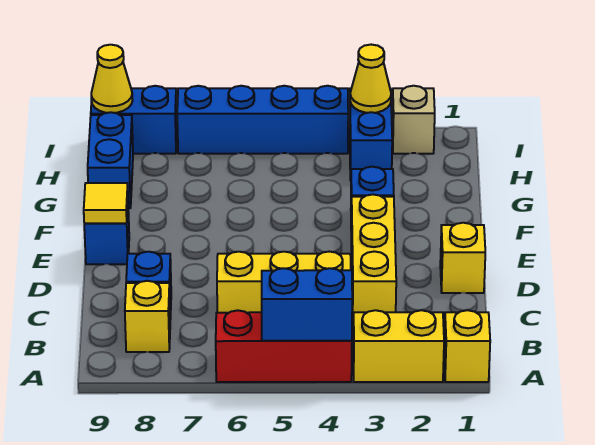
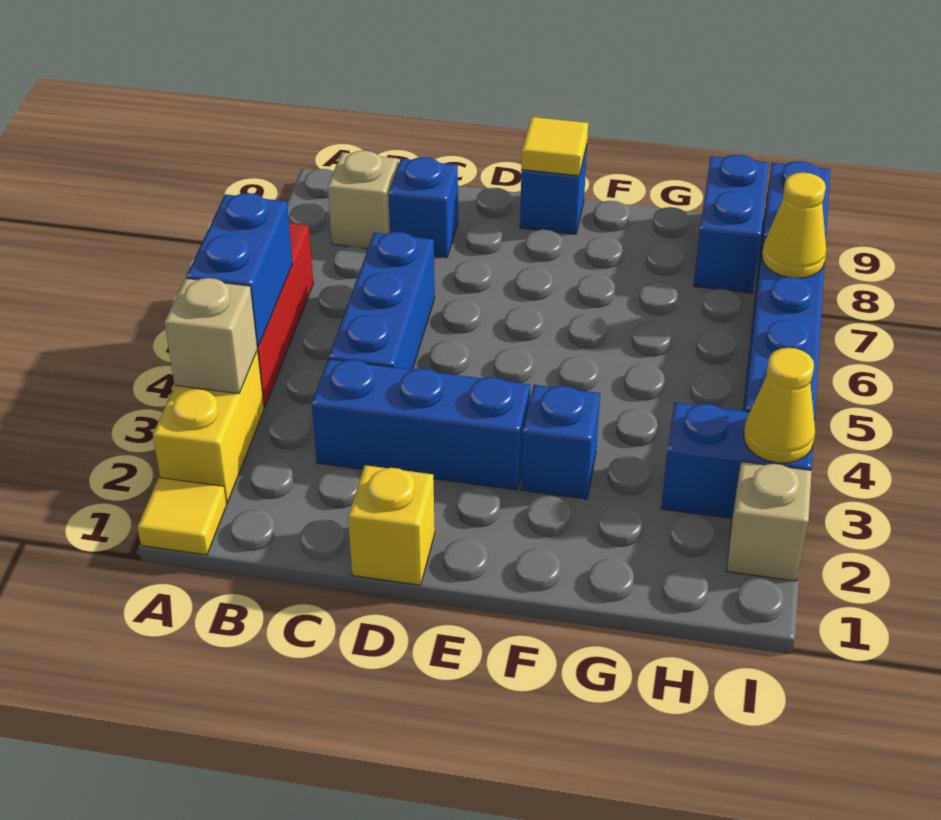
yellow 1x1 brick [444,310,490,382] -> yellow 1x1 tile [137,478,227,555]
none -> tan 1x1 brick [164,278,257,394]
yellow 1x1 brick [125,281,170,352] -> tan 1x1 brick [328,151,398,248]
yellow 1x3 brick [351,195,396,322] -> blue 1x3 brick [312,359,530,490]
yellow 1x3 brick [217,252,351,313] -> blue 1x3 brick [329,232,435,369]
blue 1x2 brick [88,112,133,208] -> blue 1x2 brick turned to [694,155,769,293]
yellow 1x1 cone [91,45,133,113] -> yellow 1x1 cone moved to [762,173,826,278]

